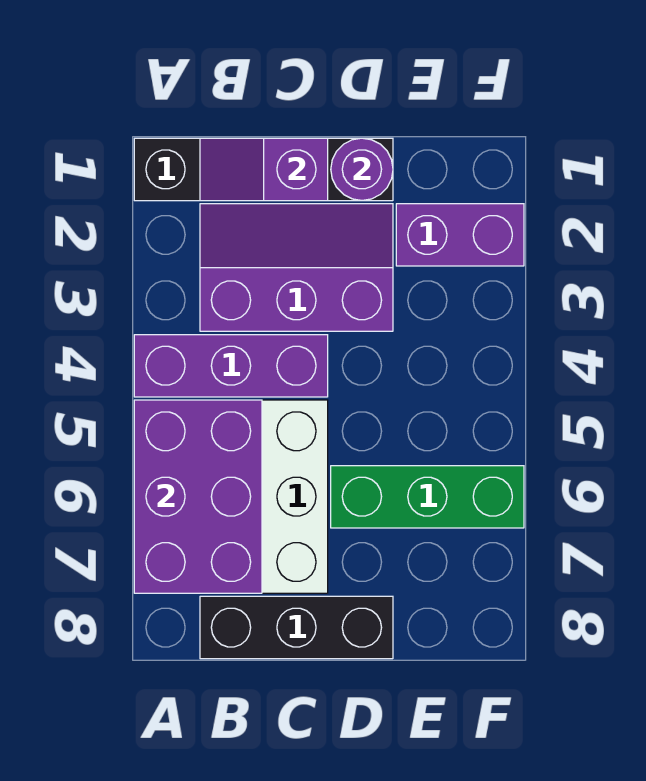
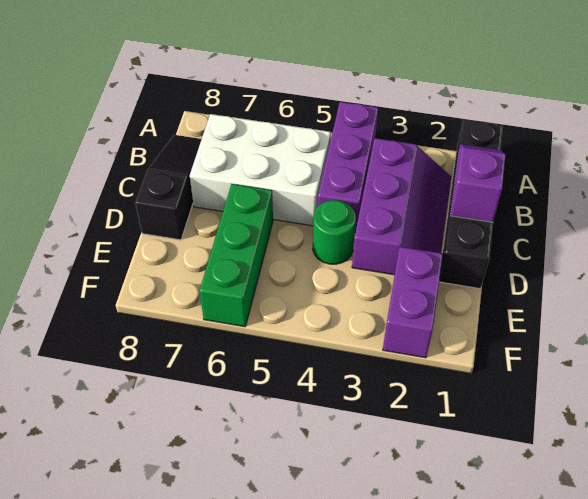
purple 2x3 brick [134,400,262,593] -> none
black 1x3 brick [200,596,393,659] -> black 1x3 slope [135,135,202,240]
purple 1x1 round brick [331,138,393,201] -> none
none -> green 1x1 round brick [313,200,356,264]

